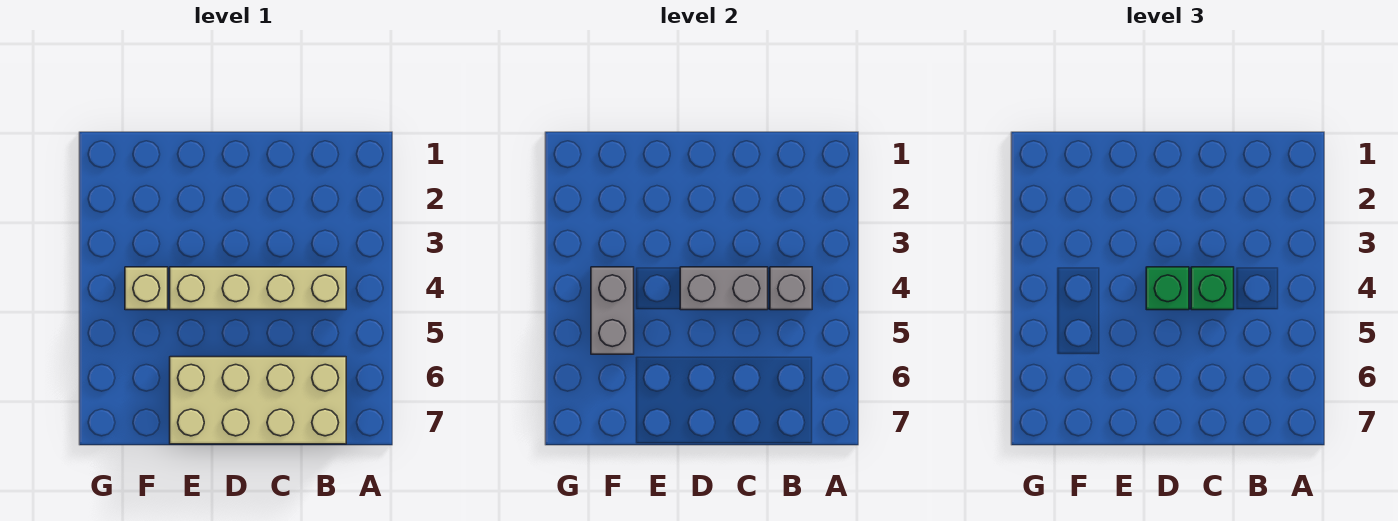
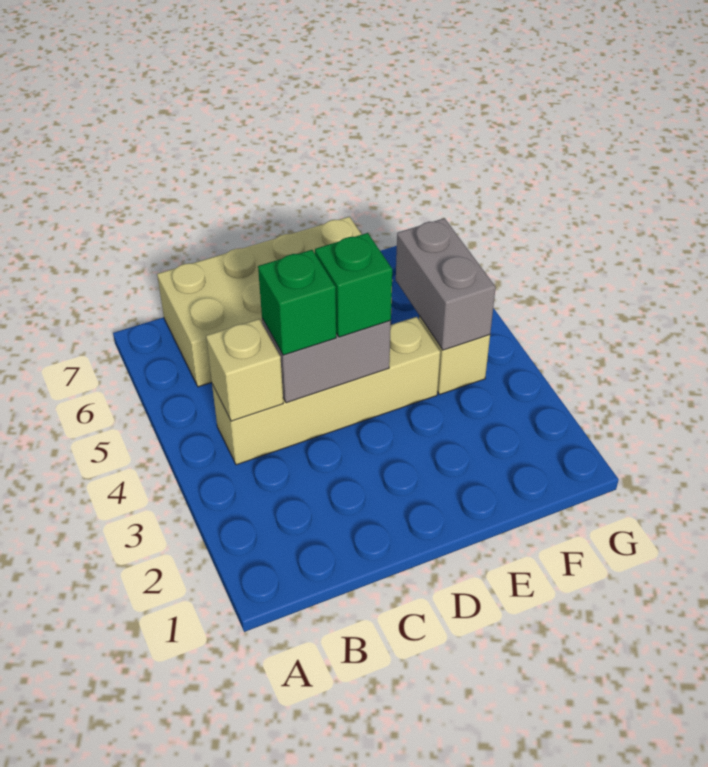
grey 1x1 brick [770,267,812,310] -> tan 1x1 brick [206,319,283,421]

